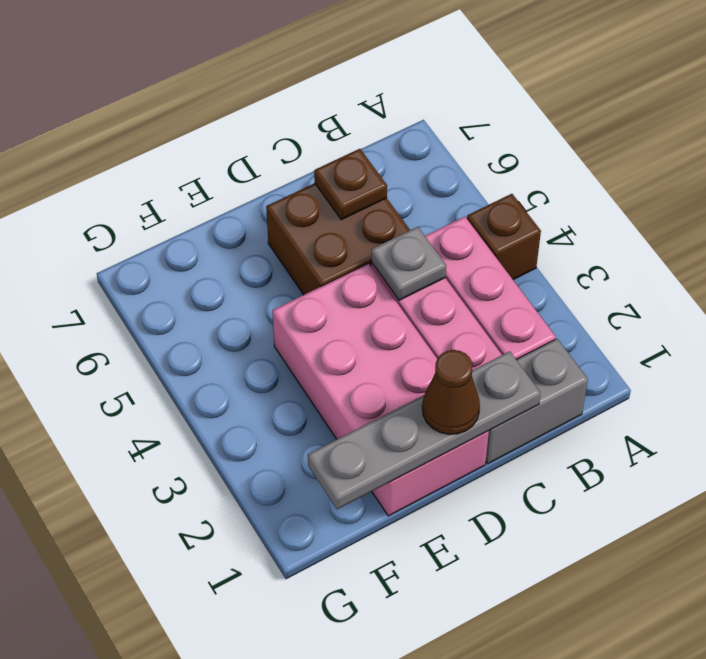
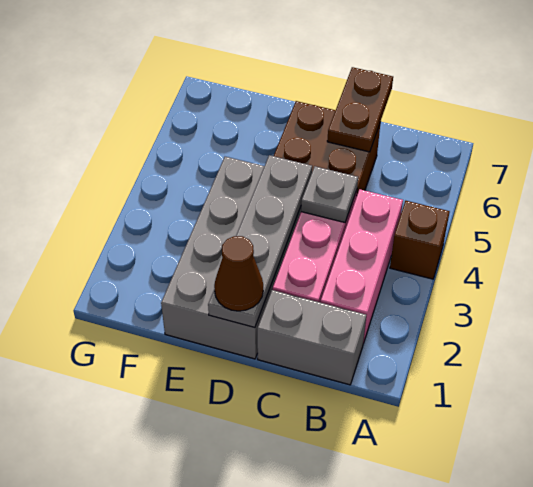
grey 1x4 plate [308,351,540,509] -> grey 1x4 plate turned to [208,155,312,328]
brown 1x1 plate [314,149,387,220] -> brown 1x2 plate [327,67,393,152]
pink 2x4 brick [272,263,489,516] -> grey 2x4 brick [161,157,301,359]

